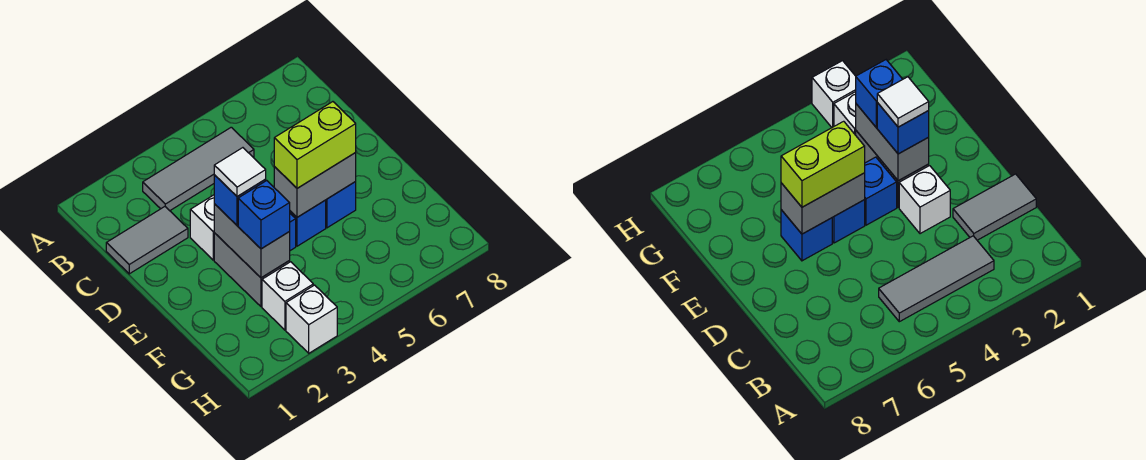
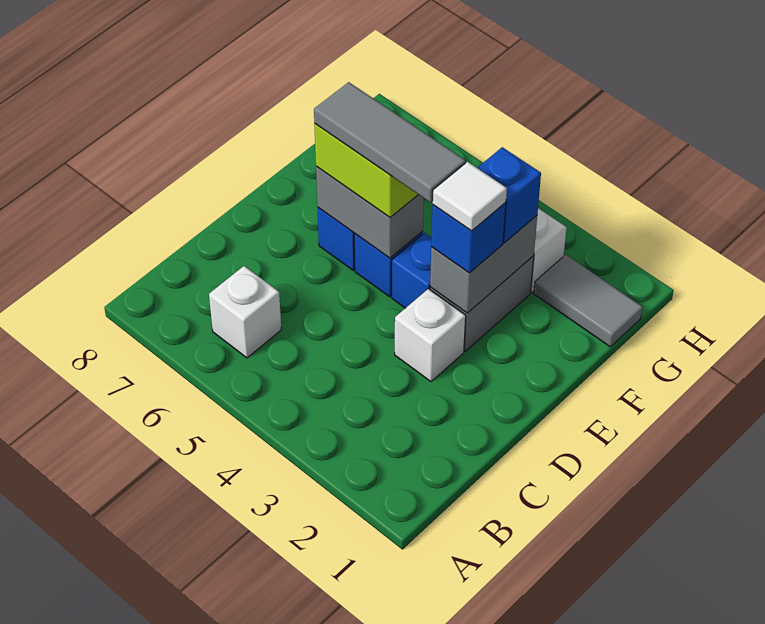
grey 1x3 tile [143,127,254,211] -> grey 1x3 tile moved to [314,82,466,203]
grey 1x2 tile [106,207,188,274] -> grey 1x2 tile moved to [534,255,643,347]
white 1x1 brick [286,285,337,353] -> white 1x1 brick moved to [209,266,281,358]

